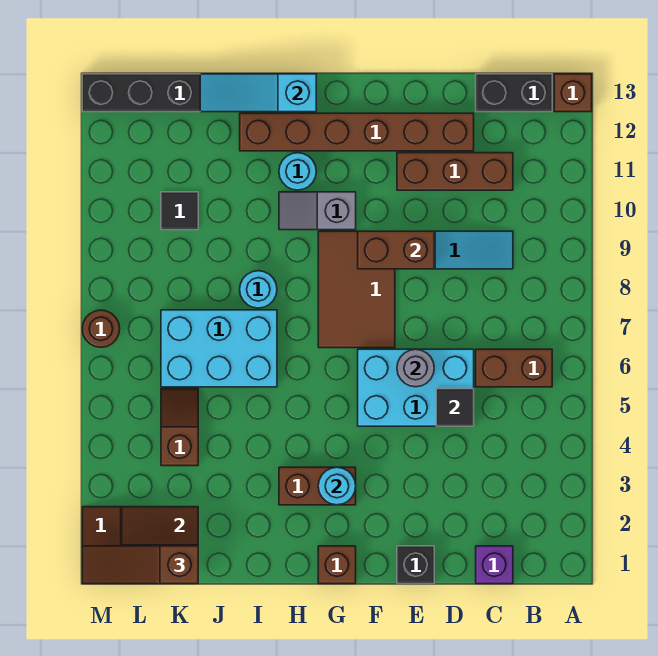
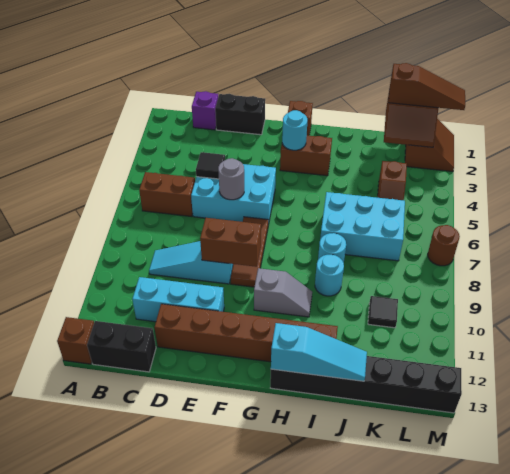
brown 1x3 brick [397,153,513,190] -> cyan 1x3 brick [132,277,224,322]
black 1x1 brick [397,546,434,584] -> black 1x2 brick [215,94,265,135]
brown 2x3 tile [318,231,395,348] -> brown 1x3 tile [231,217,268,287]
cyan 1x1 round brick [279,153,316,190] -> cyan 1x1 round brick moved to [315,255,344,296]

